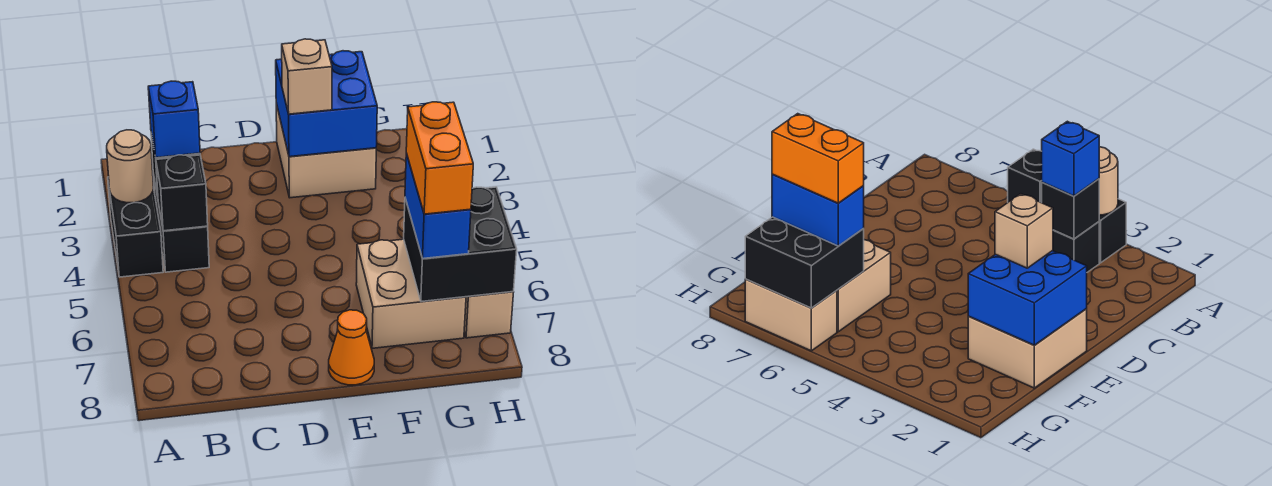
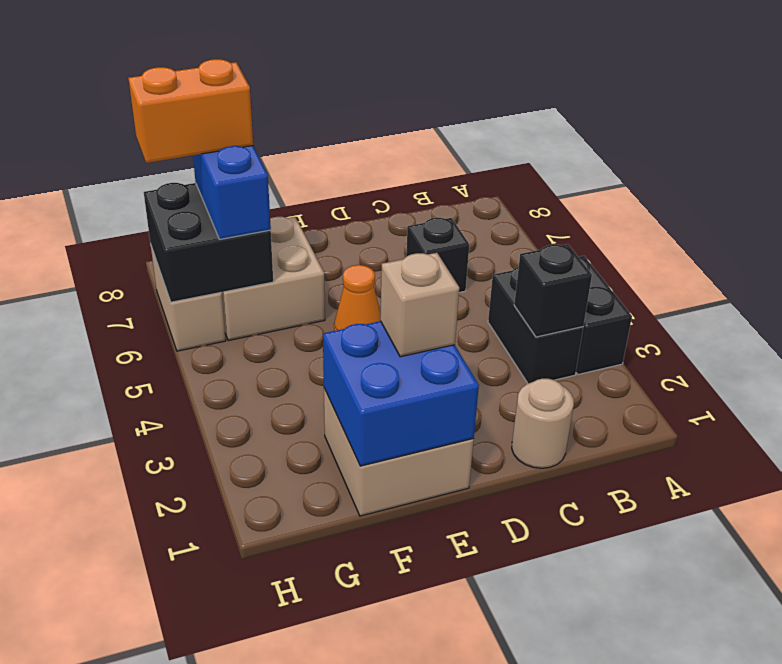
tan 1x1 round brick [107,130,153,203] -> tan 1x1 round brick moved to [512,379,574,468]
blue 1x1 brick [148,81,200,158] -> none
black 1x1 brick [156,155,208,231] -> black 1x1 brick moved to [406,218,469,293]
orange 1x1 cone [329,310,374,385] -> orange 1x1 cone moved to [334,265,381,331]
orange 1x2 brick [406,102,473,214] -> orange 1x2 brick turned to [128,59,253,163]

